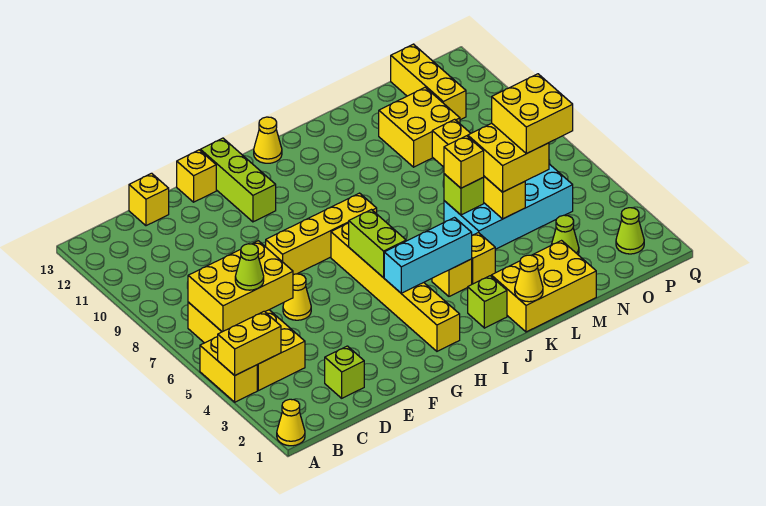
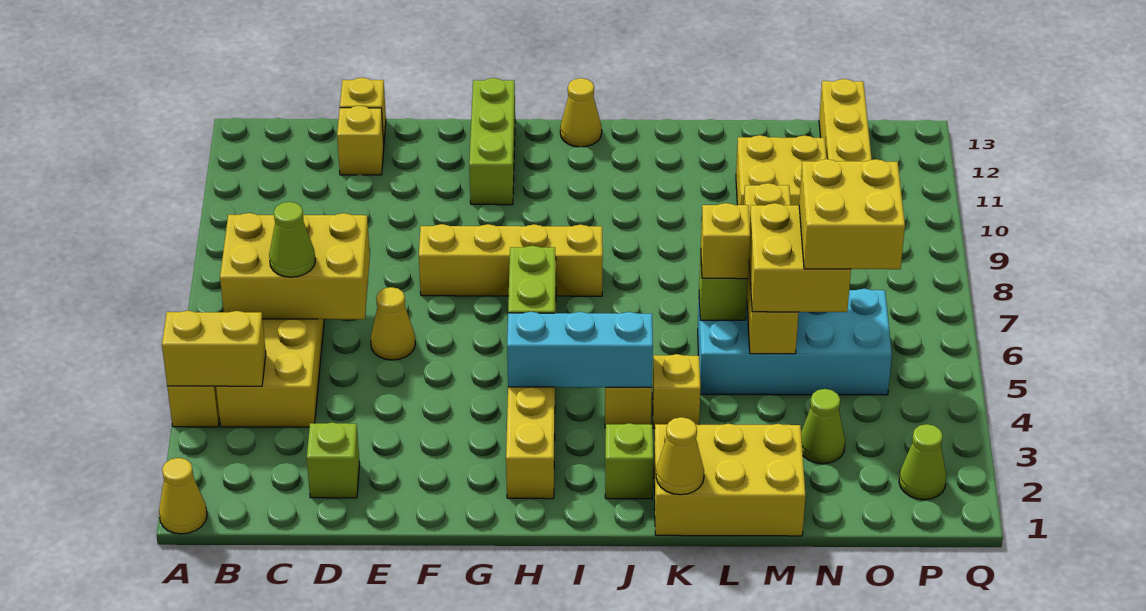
yellow 1x1 brick [177,150,216,202] -> yellow 1x1 brick moved to [337,106,384,175]

